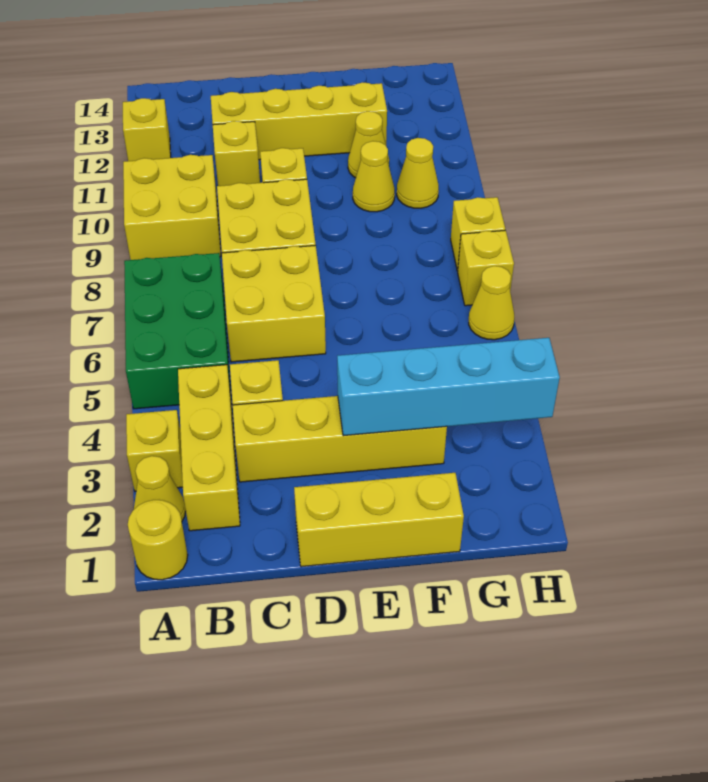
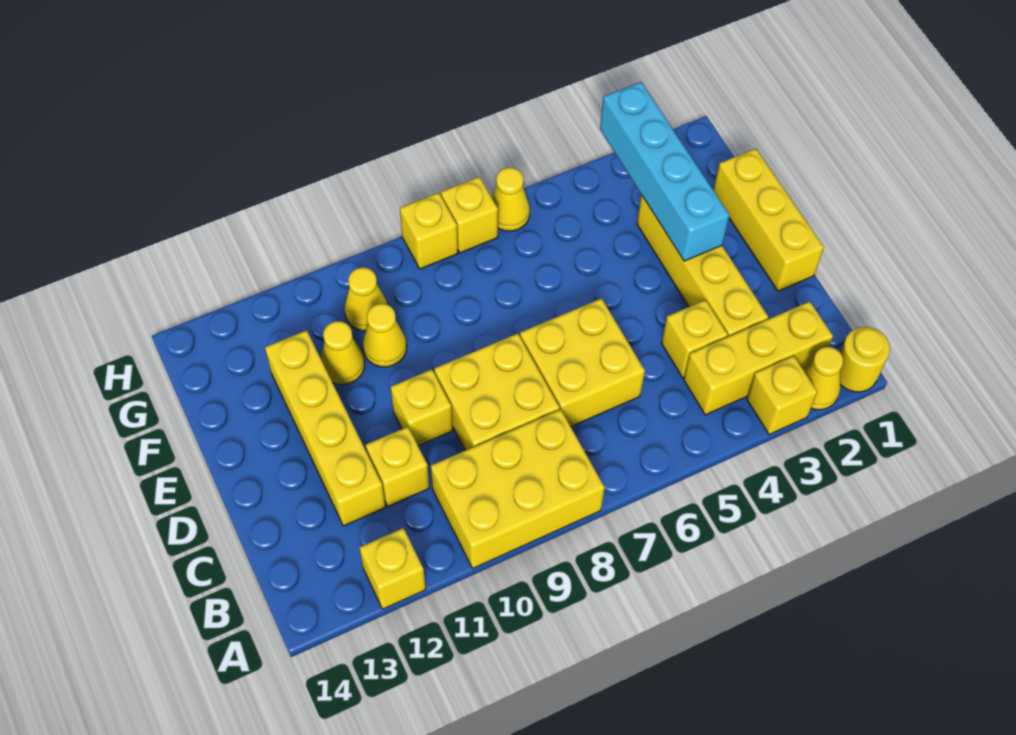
green 2x3 brick [124,253,231,409] -> none
yellow 2x2 brick [123,155,221,260] -> yellow 2x3 brick [431,409,605,568]

